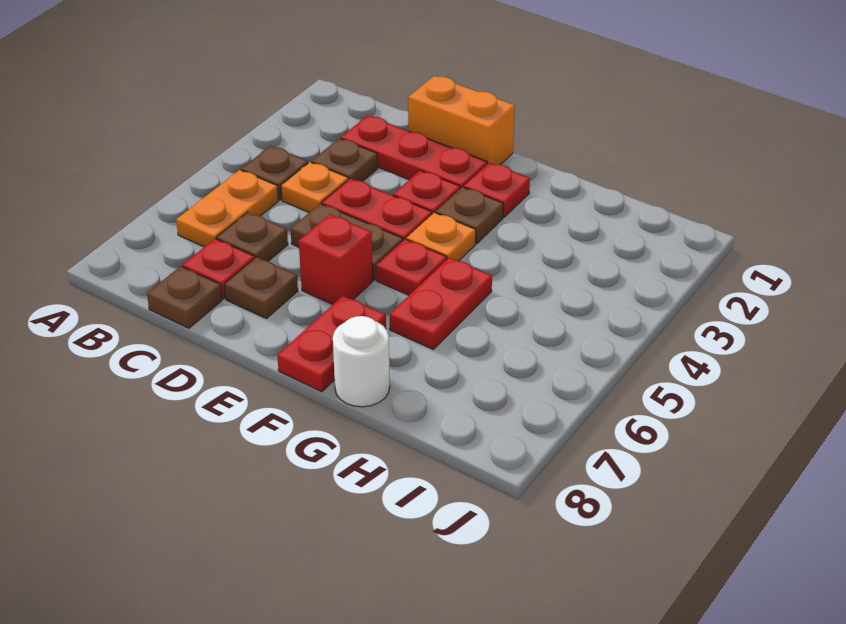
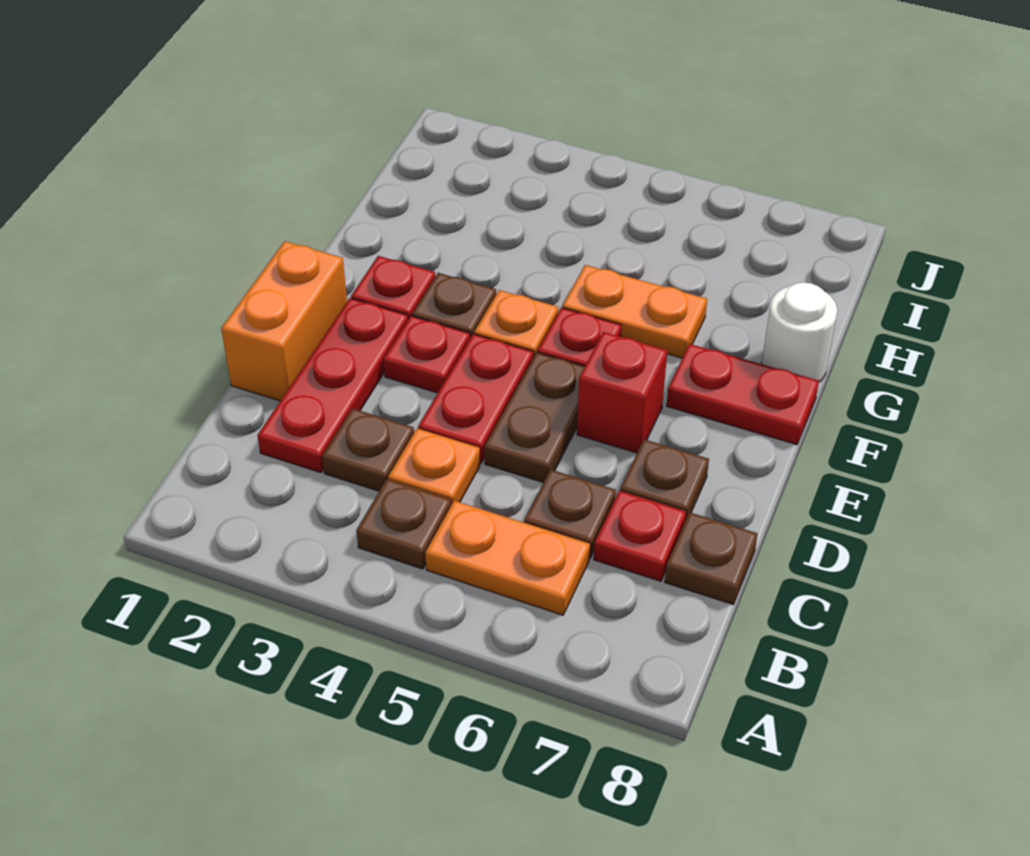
red 1x2 plate [390,258,492,350] -> orange 1x2 plate [562,265,707,358]

